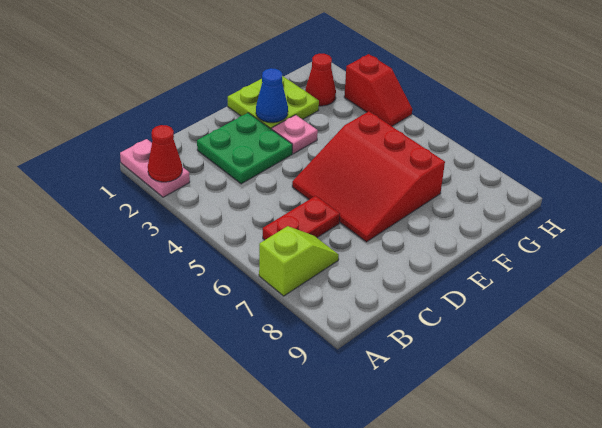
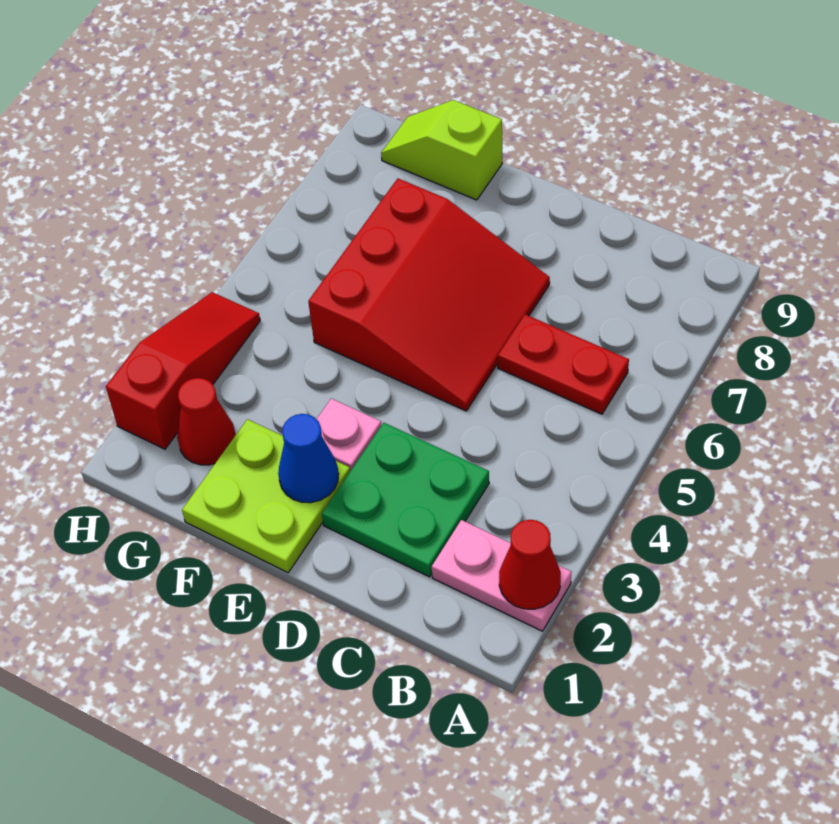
pink 1x2 plate [120,139,190,197] -> pink 1x2 plate turned to [432,520,571,631]
lime 1x2 slope [259,226,339,296] -> lime 1x2 slope moved to [381,100,502,200]
red 1x2 slope [344,54,412,126] -> red 1x3 slope [106,292,260,449]

